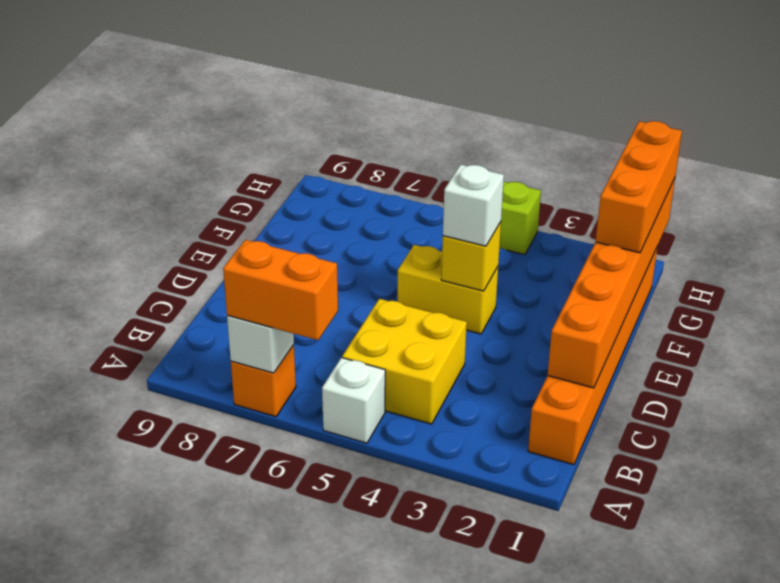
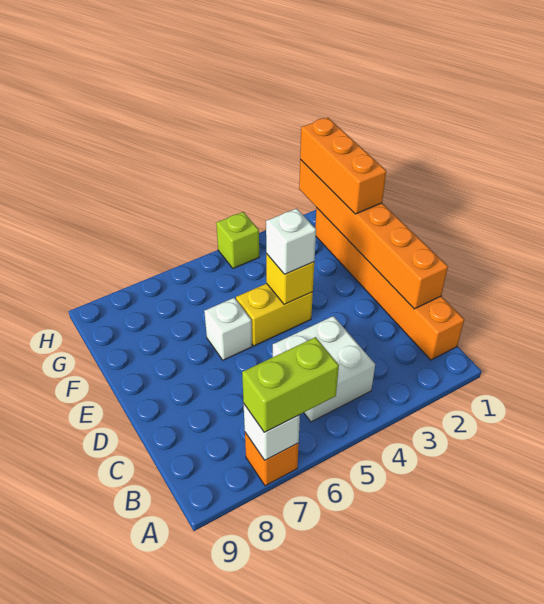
white 1x1 brick [322,358,385,443] -> white 1x1 brick moved to [204,298,252,360]
orange 1x2 brick [223,240,338,340] -> lime 1x2 brick [242,337,339,432]
yellow 2x2 brick [342,299,467,424] -> white 2x2 brick [273,316,375,422]

